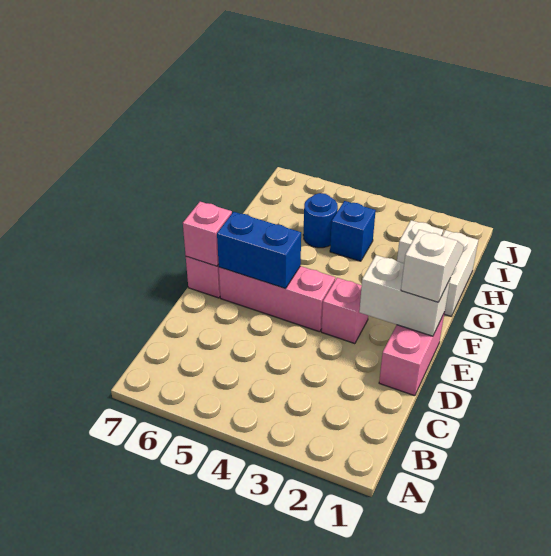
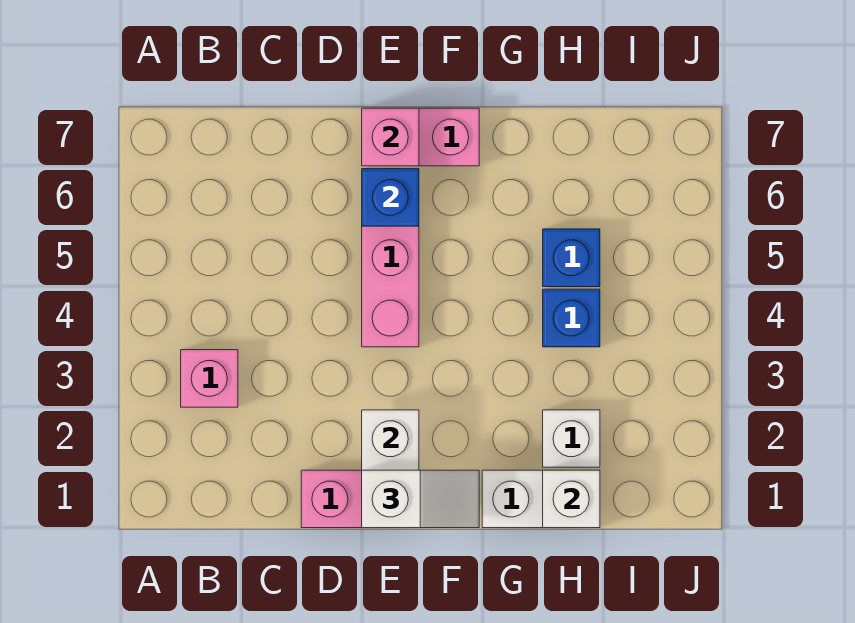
pink 1x1 brick [321,278,368,344] -> pink 1x1 brick moved to [181,350,238,407]
blue 1x2 brick [217,212,301,288] -> blue 1x1 brick [362,169,419,226]
none -> white 1x1 brick [543,470,600,528]
blue 1x1 round brick [303,193,338,248] -> blue 1x1 brick [543,229,600,287]

